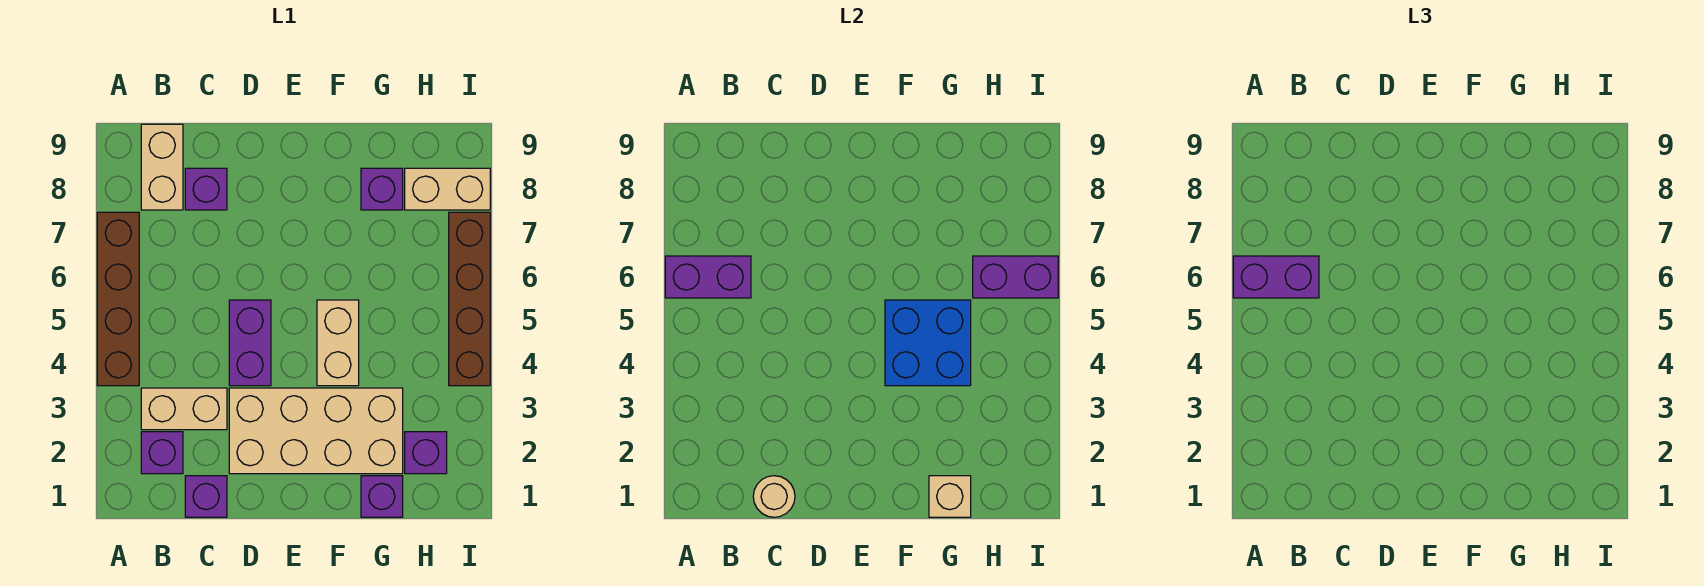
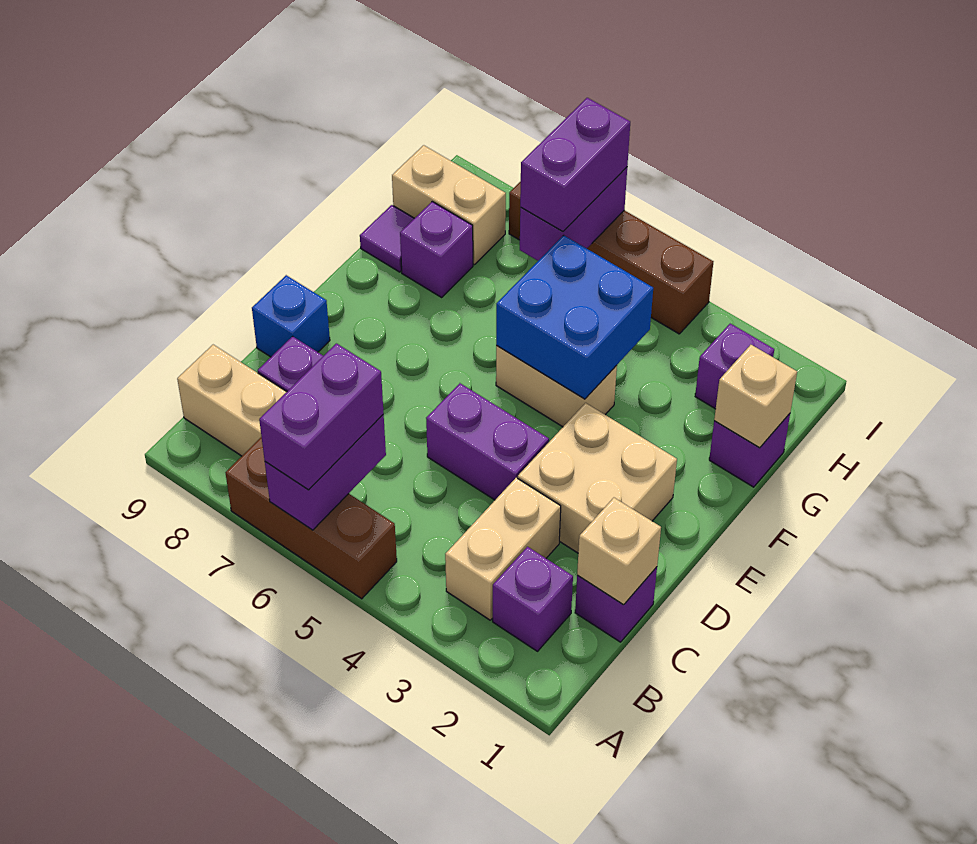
brown 1x4 brick [97,212,139,386] -> brown 1x3 brick [226,437,397,599]
tan 1x1 round brick [753,476,795,517] -> tan 1x1 brick [577,498,661,605]
tan 2x4 brick [229,388,403,474] -> tan 2x2 brick [518,403,677,553]
none -> blue 1x1 brick [252,275,330,357]
none -> purple 1x1 tile [360,205,414,272]
none -> purple 1x2 brick [520,98,630,232]
tan 1x2 brick [405,168,490,210] -> tan 1x2 brick turned to [392,145,506,265]

